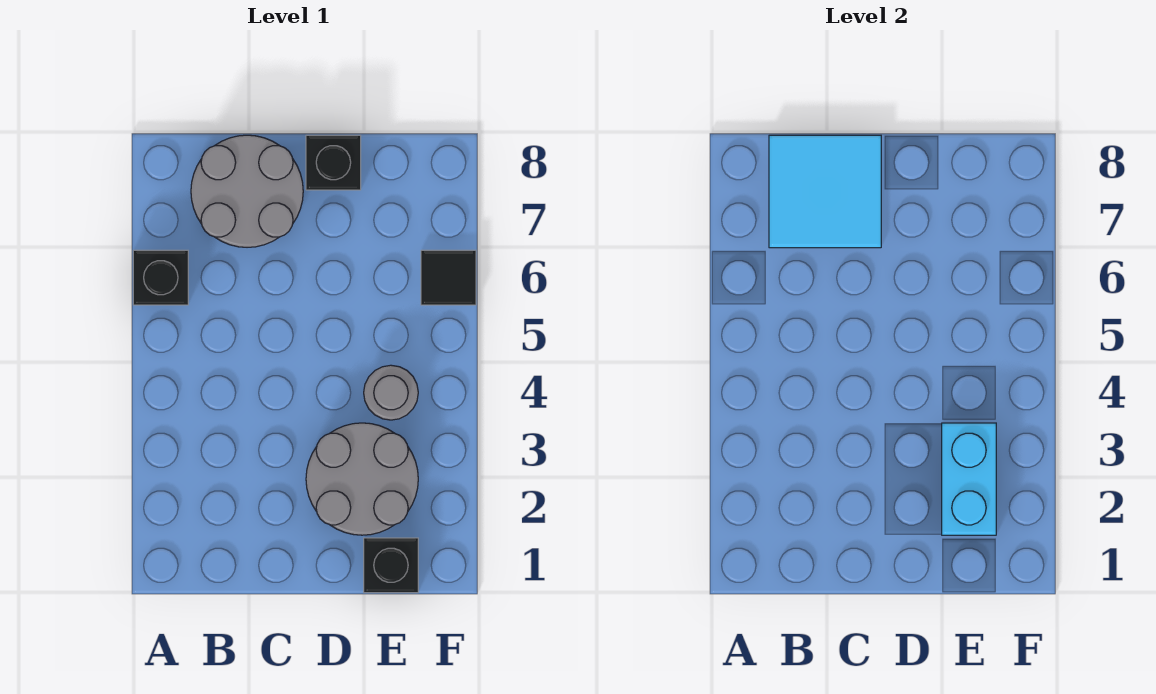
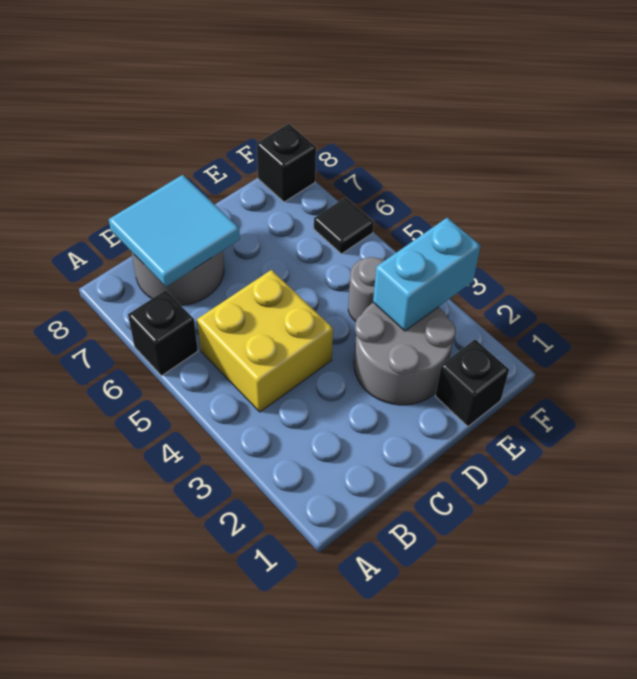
none -> yellow 2x2 brick [197,270,333,412]
black 1x1 brick [306,135,361,190] -> black 1x1 brick moved to [257,124,316,202]
cyan 1x2 brick [942,423,996,535] -> cyan 1x2 brick turned to [373,218,480,331]

